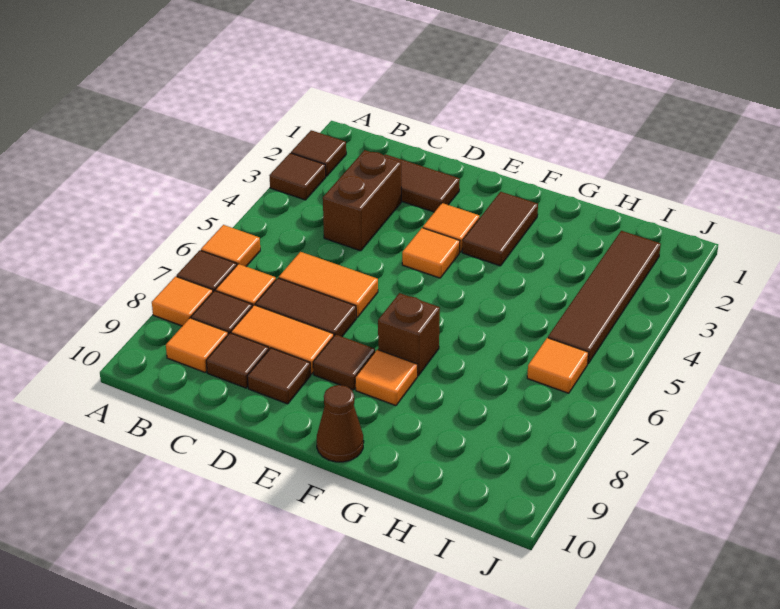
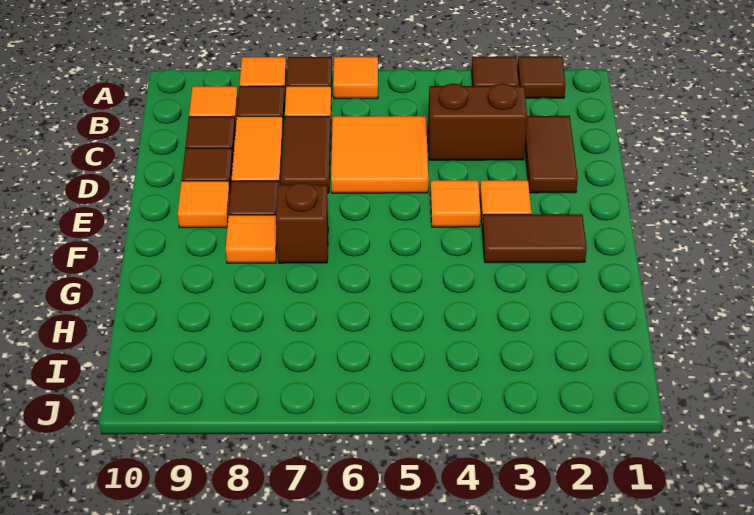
orange 1x2 tile [279,252,378,317] -> orange 2x2 tile [331,116,428,193]
brown 1x1 cone [317,385,364,462] -> none
brown 1x4 tile [548,231,661,364] -> none
orange 1x1 tile [527,338,588,393] -> orange 1x1 tile moved to [178,181,230,228]

